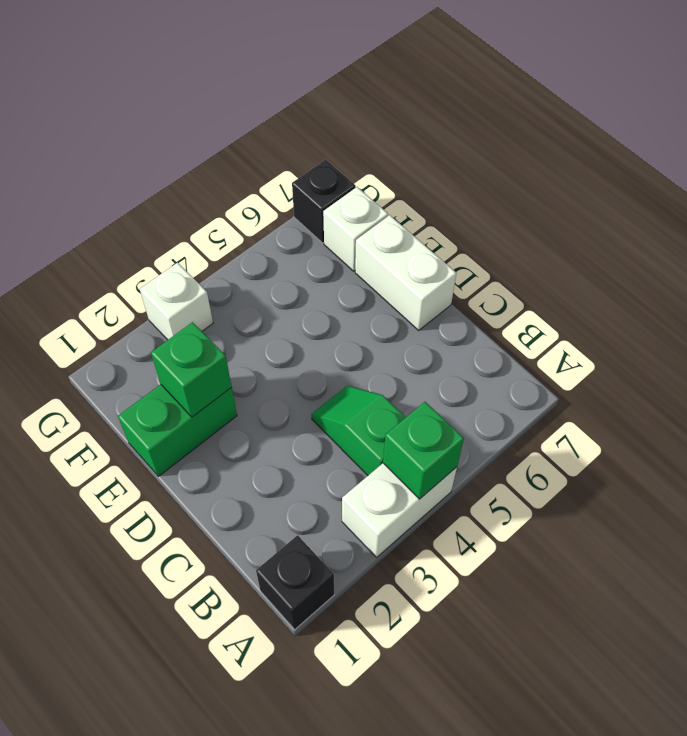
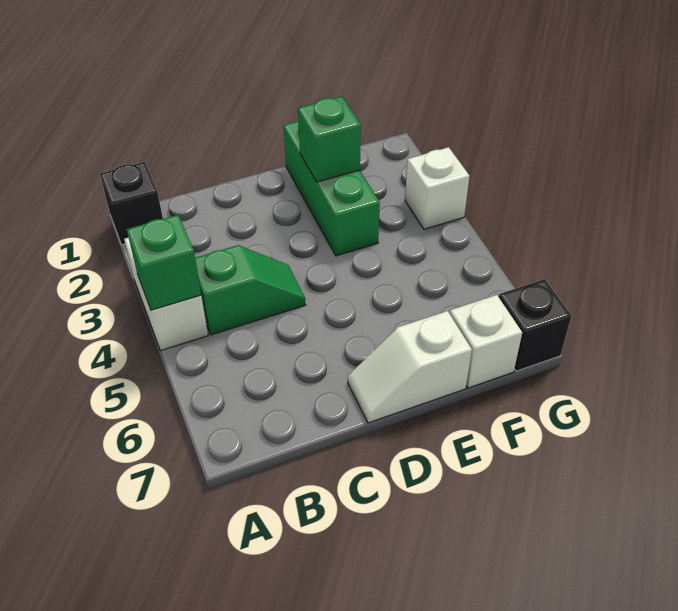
white 1x2 brick [355,215,456,330] -> white 1x2 slope [348,311,472,423]
green 1x2 brick [118,384,237,476] -> green 1x3 brick [284,121,380,256]

